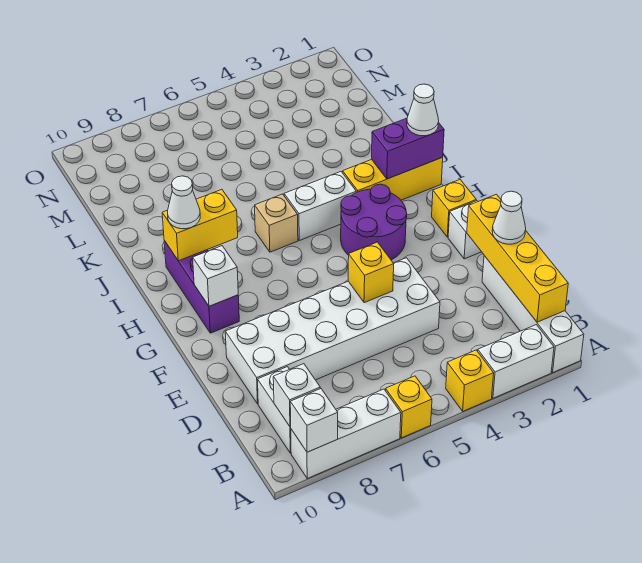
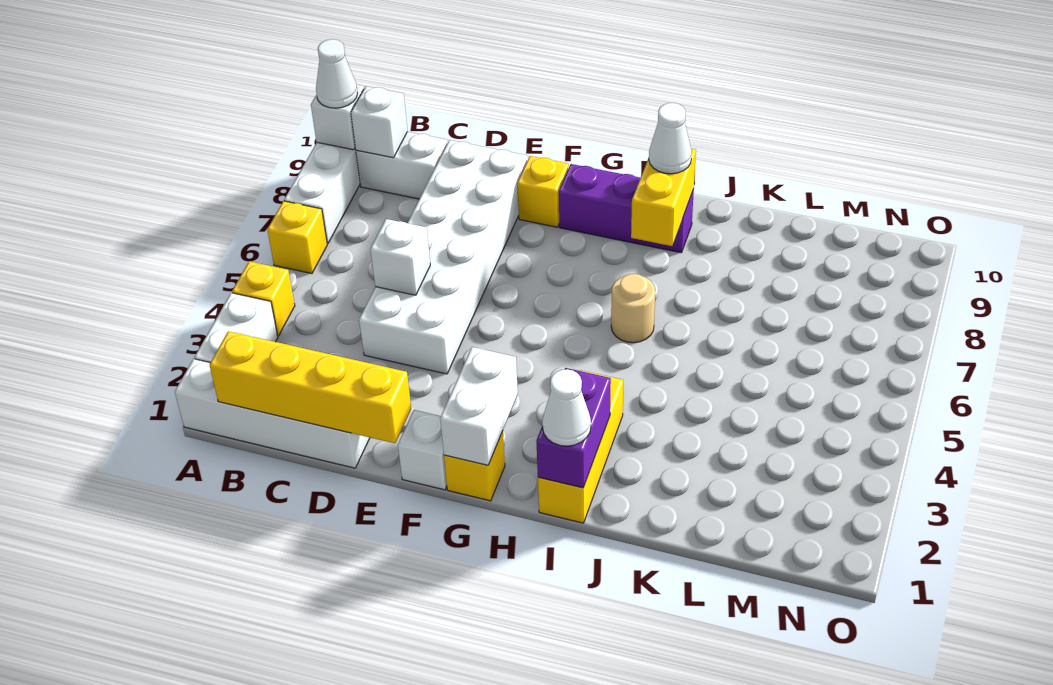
white 1x1 cone [492,191,526,244] -> white 1x1 cone moved to [316,39,358,108]
yellow 1x1 brick [348,242,394,303] -> yellow 1x1 brick moved to [517,156,569,227]
purple 2x2 round brick [341,184,407,260] -> none
white 1x1 brick [193,246,238,306] -> white 1x1 brick moved to [370,219,430,295]
white 1x2 brick [284,172,356,241] -> white 1x2 brick moved to [440,347,518,465]
tan 1x1 brick [255,194,298,252] -> tan 1x1 round brick [611,274,655,343]

